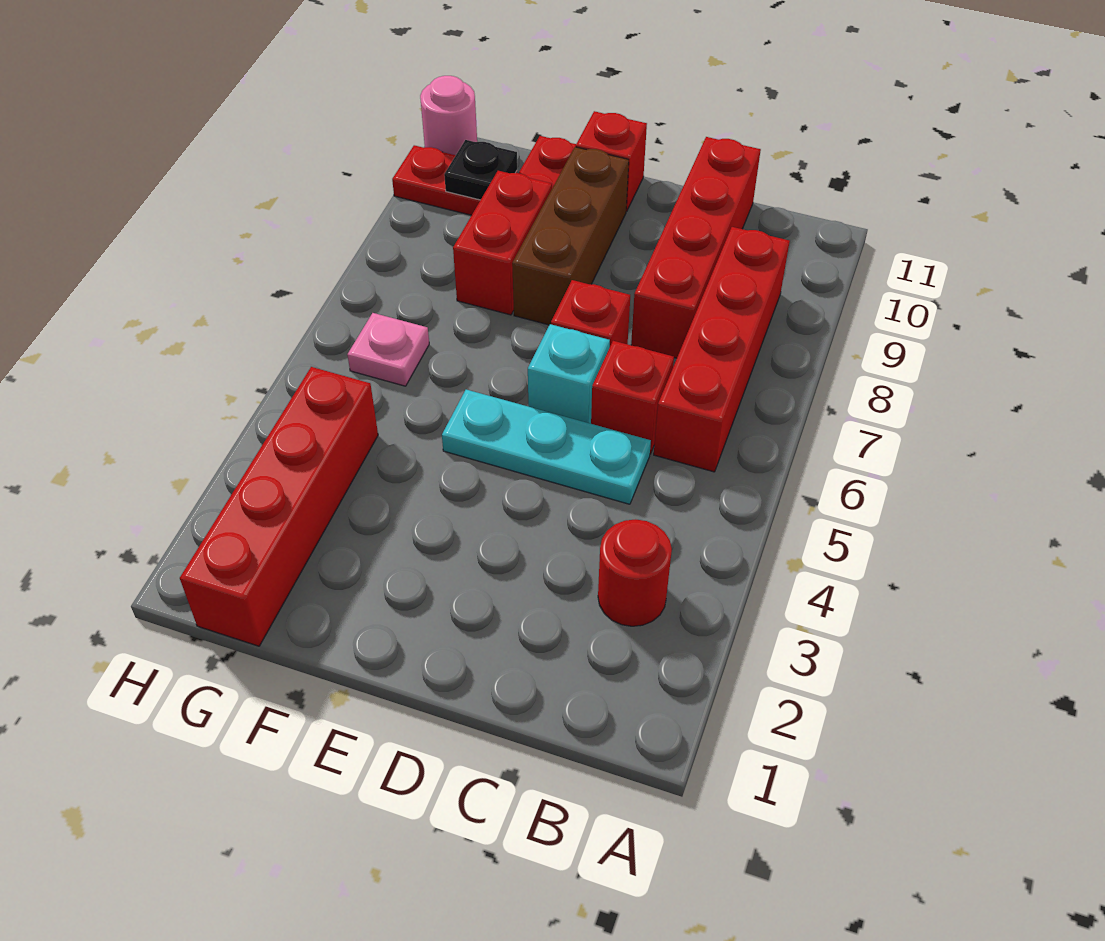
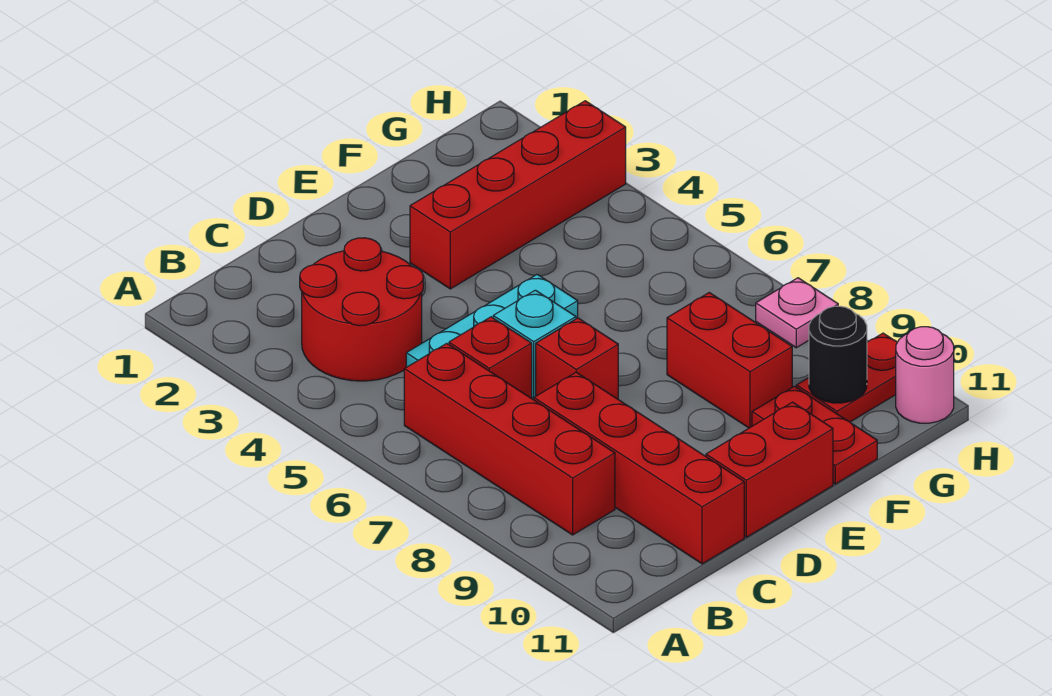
red 1x1 round brick [598,519,672,626] -> red 2x2 round brick [300,238,423,381]
brown 1x3 brick [512,147,629,325] -> none
red 1x1 brick [576,111,647,211] -> red 1x2 brick [706,402,833,537]
red 1x4 brick [180,367,378,646] -> red 1x4 brick turned to [410,101,626,289]
pink 1x1 plate [347,313,429,386] -> pink 1x1 plate moved to [756,278,838,348]
black 1x1 plate [444,140,517,200] -> black 1x1 round brick [809,306,867,403]

